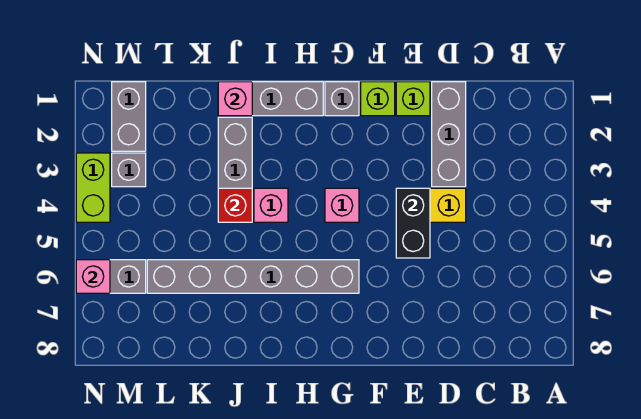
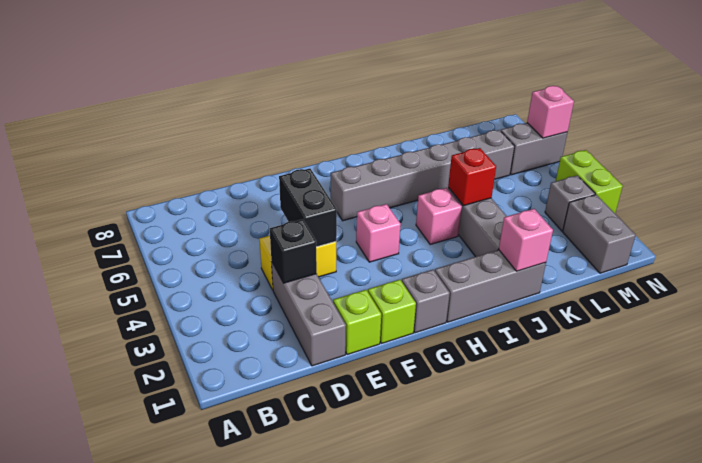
none -> black 1x1 brick [270,219,317,283]

